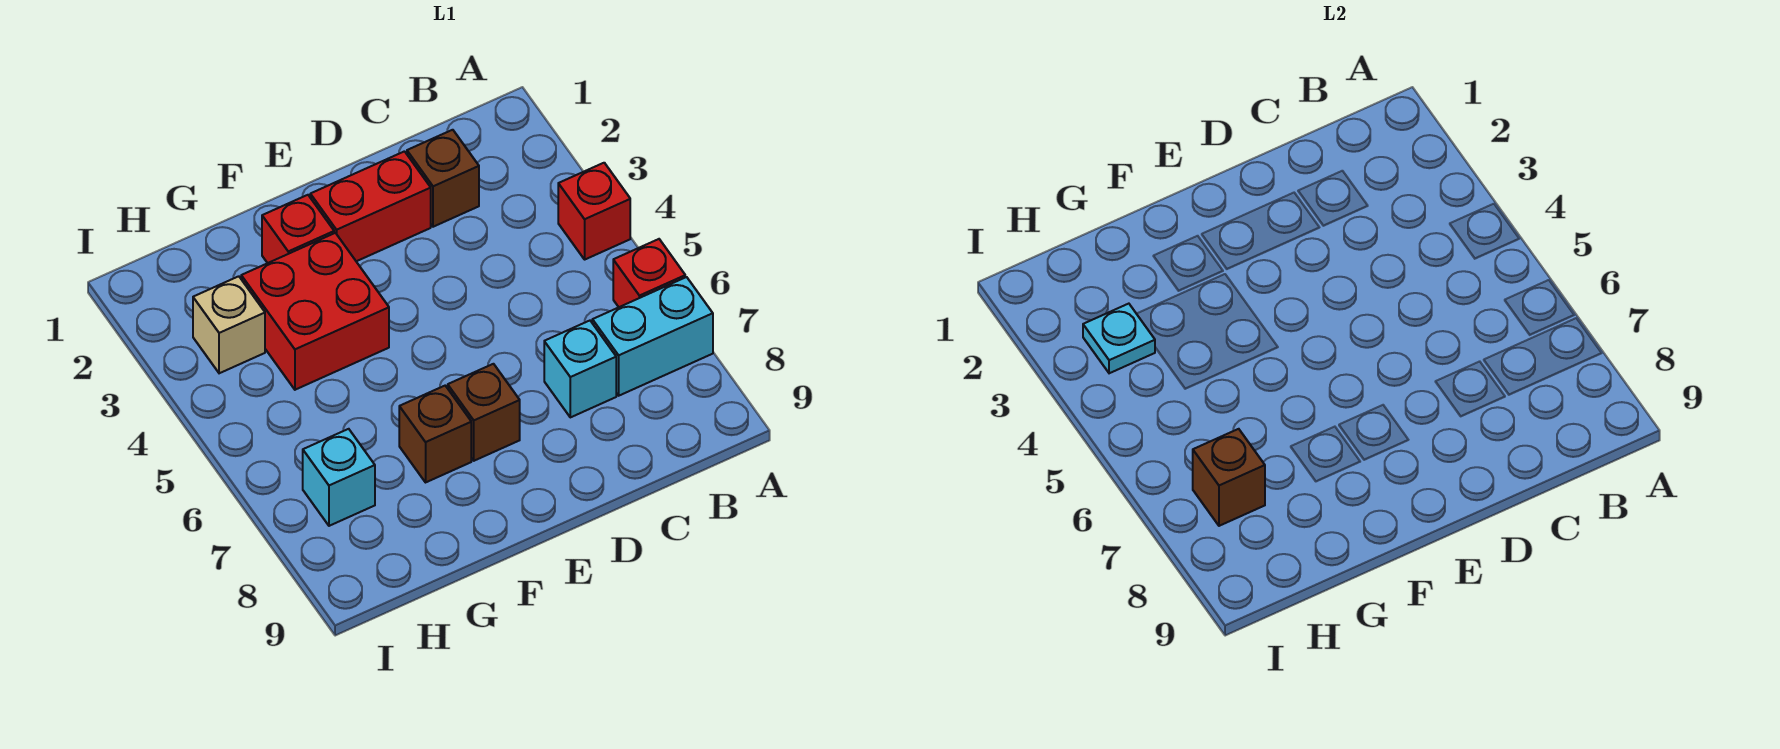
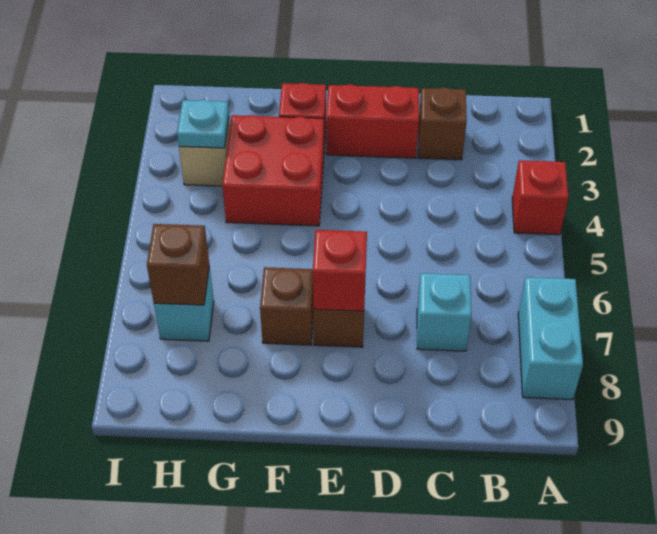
red 1x1 brick [613,239,685,307] -> red 1x1 brick moved to [313,230,367,311]
cyan 1x2 brick [592,277,713,396] -> cyan 1x2 brick turned to [518,277,583,400]

